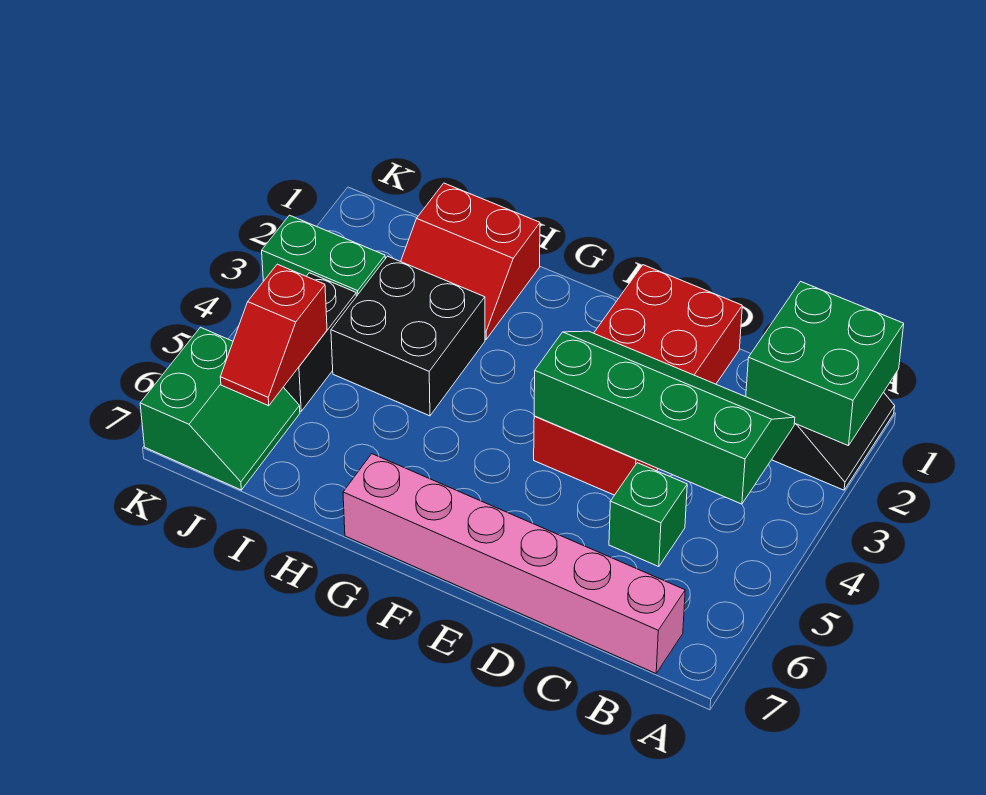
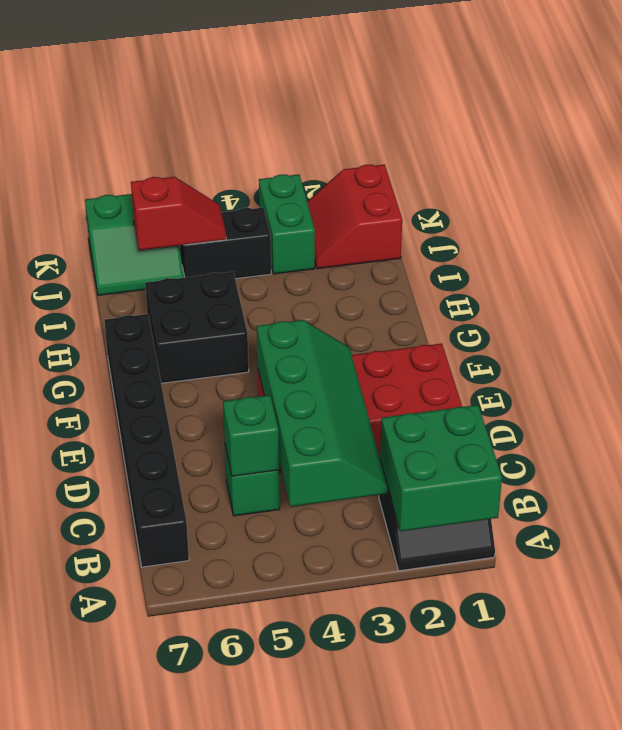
pink 1x6 brick [343,454,685,673] -> black 1x6 brick [104,314,189,567]
none -> green 1x1 brick [223,395,279,476]
red 2x2 slope [401,183,540,339] -> red 2x2 slope moved to [307,165,402,269]
black 2x2 brick [331,256,485,416] -> black 2x2 brick moved to [145,272,249,383]
red 1x2 slope [220,264,327,406] -> red 1x2 slope turned to [131,177,226,250]

